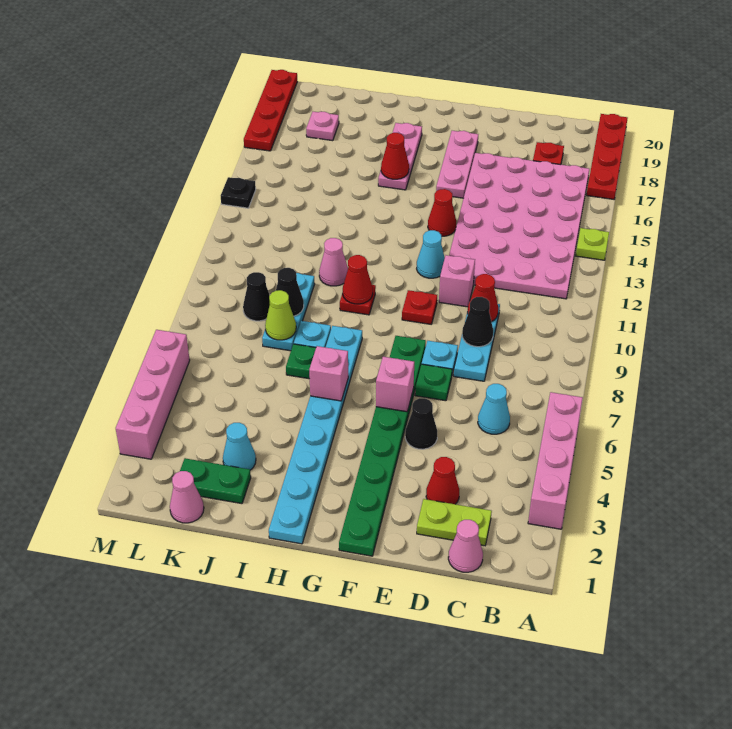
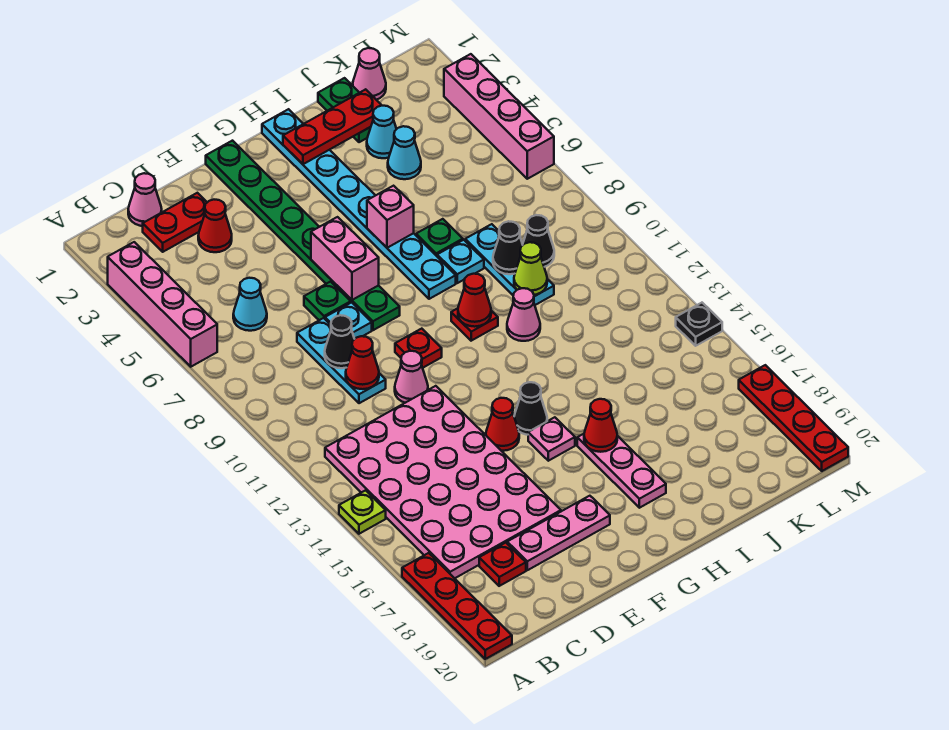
lime 1x2 plate [417,499,492,546] -> red 1x2 plate [143,193,207,252]
black 1x1 cone [405,398,437,449] -> black 1x1 cone moved to [514,382,547,435]
pink 1x1 brick [439,255,475,307] -> pink 1x1 cone [395,351,428,403]
pink 1x1 brick [376,357,414,412] -> pink 1x2 brick [311,217,379,300]
cyan 1x1 cone [417,230,445,278] -> cyan 1x1 cone moved to [388,126,421,179]
pink 1x3 plate [436,131,478,198] -> pink 1x3 plate turned to [507,496,610,570]
none -> red 1x3 plate [283,89,382,164]
green 1x2 plate [180,458,251,504] -> green 1x2 plate turned to [318,78,371,142]
lime 1x1 cone [265,290,296,340] -> lime 1x1 cone moved to [514,242,547,295]
pink 1x1 plate [306,112,339,141] -> pink 1x1 plate moved to [528,417,575,461]

